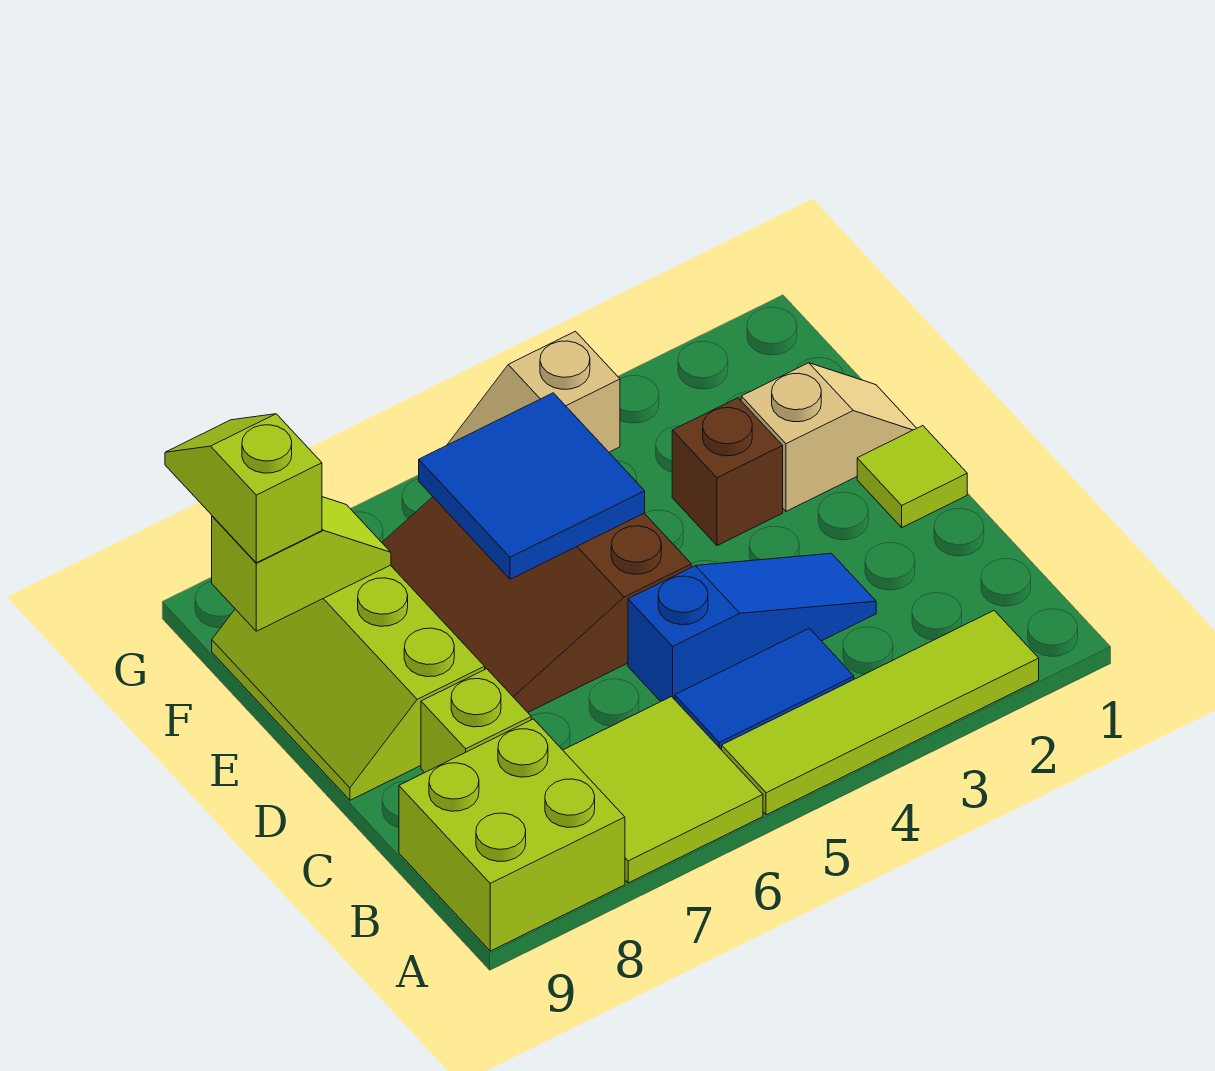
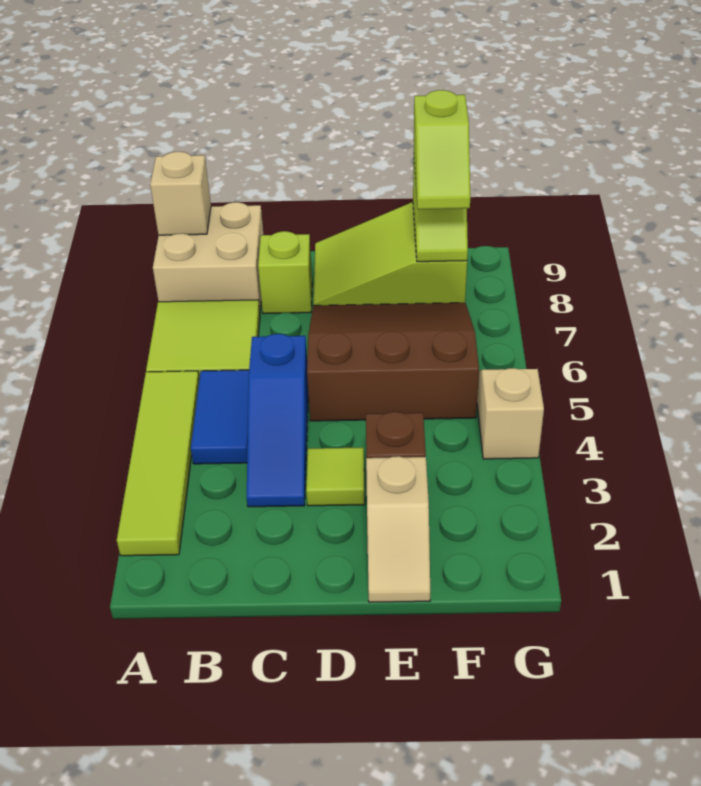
lime 2x2 brick [399,719,625,951] -> tan 2x2 brick [153,202,263,310]
none -> tan 1x1 brick [150,152,211,235]
lime 1x1 tile [857,426,967,527] -> lime 1x1 tile moved to [306,447,365,506]
lime 2x3 slope [212,565,485,800] -> lime 2x3 slope turned to [313,202,467,305]
blue 2x2 tile [419,393,645,579] -> none
lime 1x2 slope [165,414,322,563] -> lime 1x2 slope turned to [414,90,470,209]

